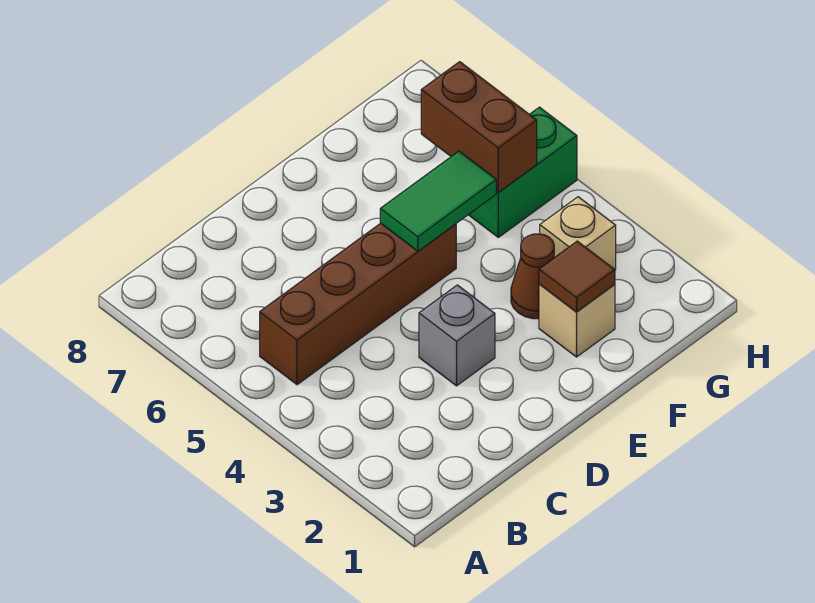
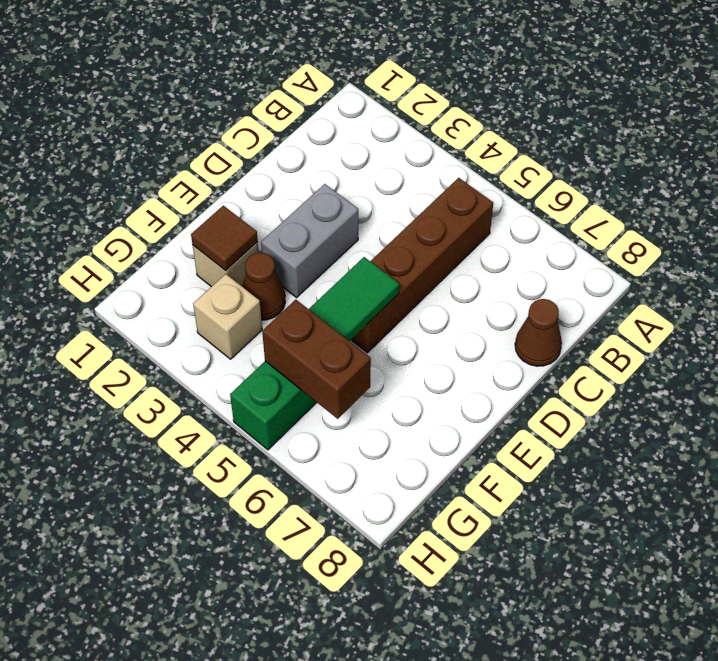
none -> brown 1x1 cone [515,299,562,366]
grey 1x1 brick [419,285,495,386] -> grey 1x2 brick [261,184,358,297]

